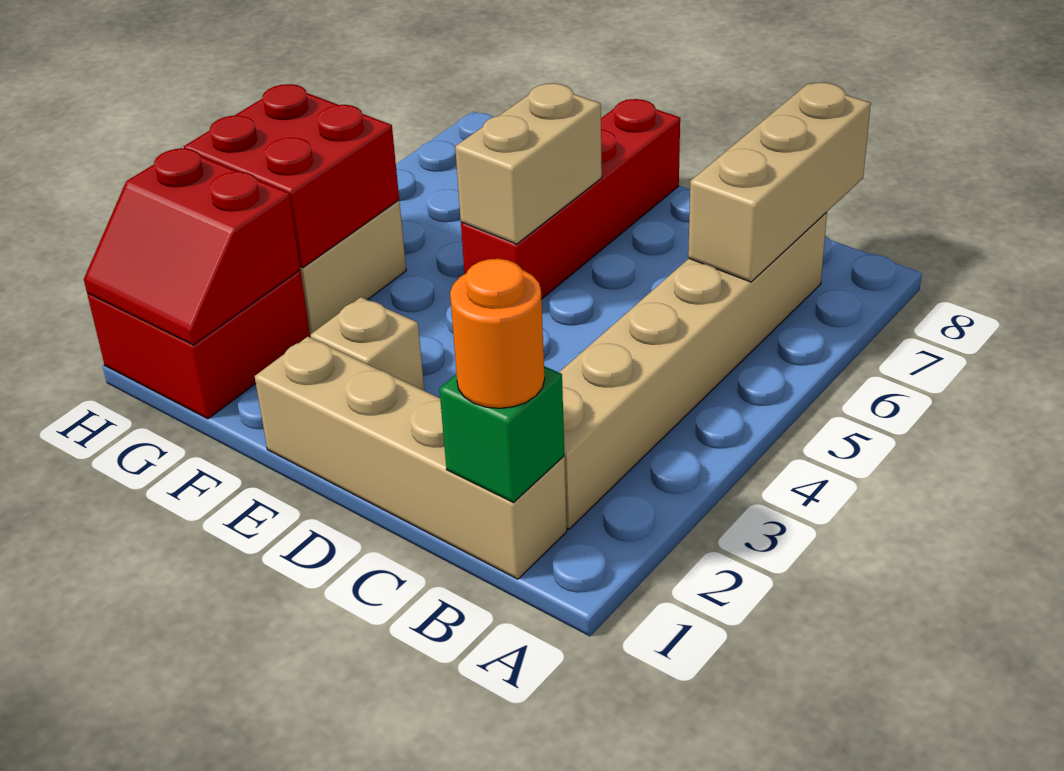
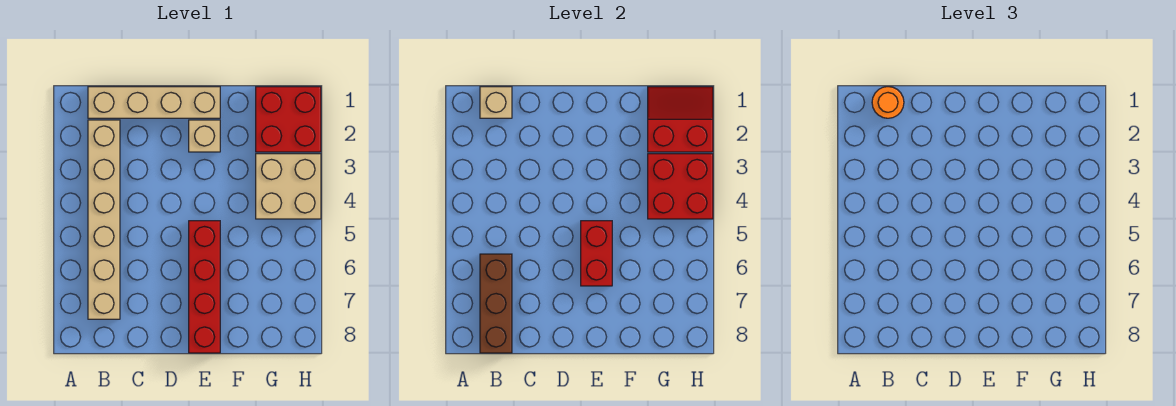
green 1x1 brick [439,366,564,503] -> tan 1x1 brick [480,87,512,118]
tan 1x3 brick [688,83,871,282] -> brown 1x3 brick [480,254,512,353]
tan 1x2 brick [455,83,602,244] -> red 1x2 brick [581,221,612,286]

